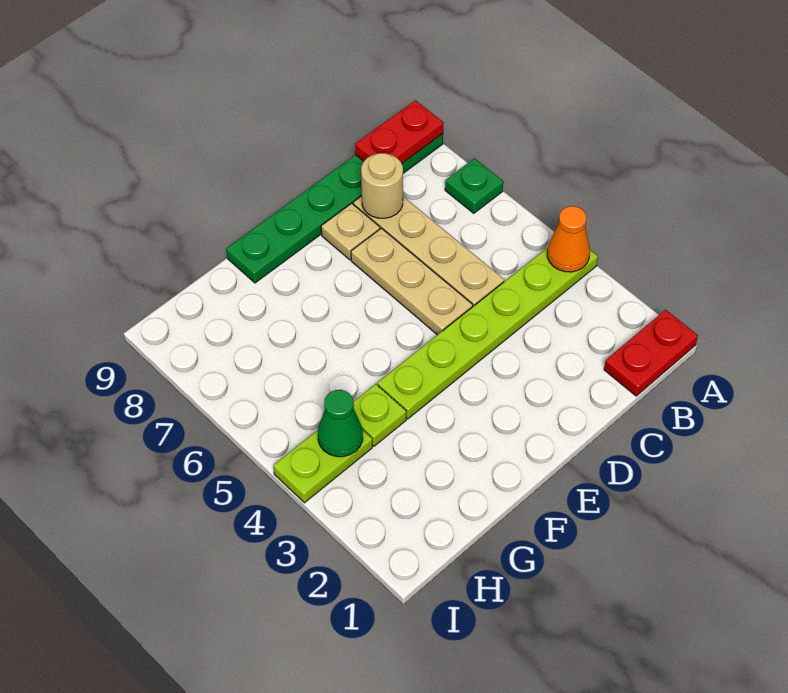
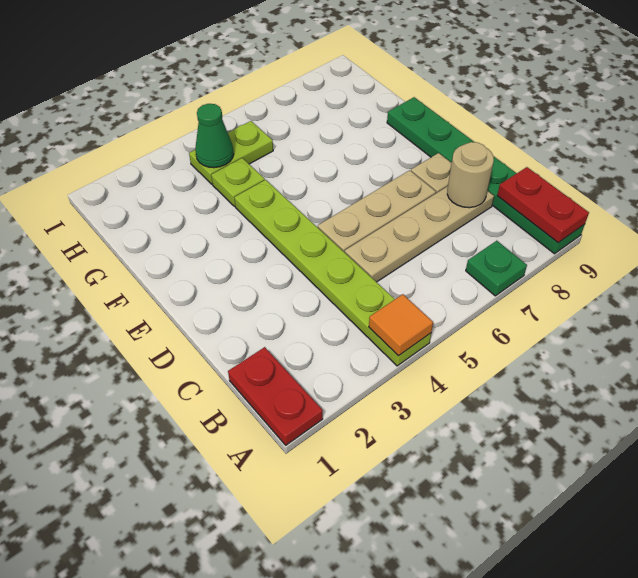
orange 1x1 cone [547,206,590,272] -> orange 1x1 tile [369,294,433,356]
lime 1x2 plate [273,430,372,503] -> lime 1x2 plate turned to [189,121,273,184]

